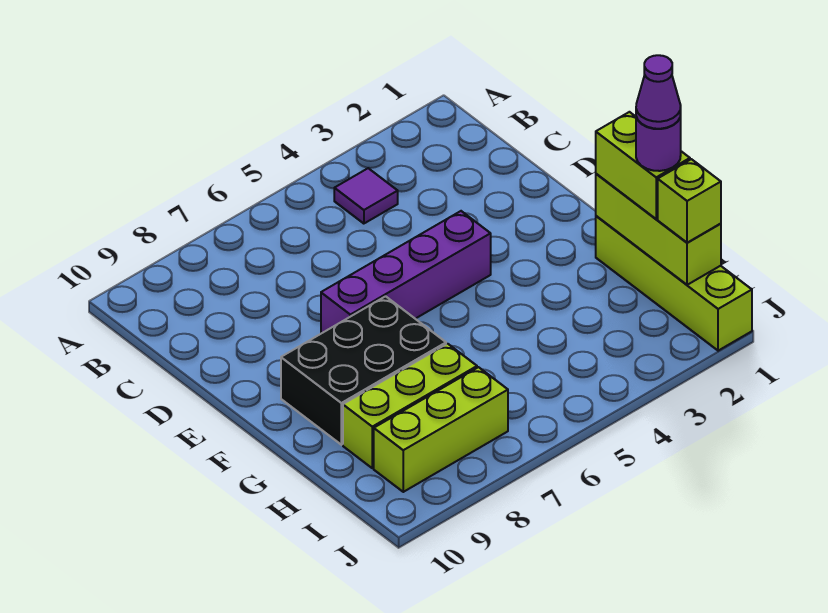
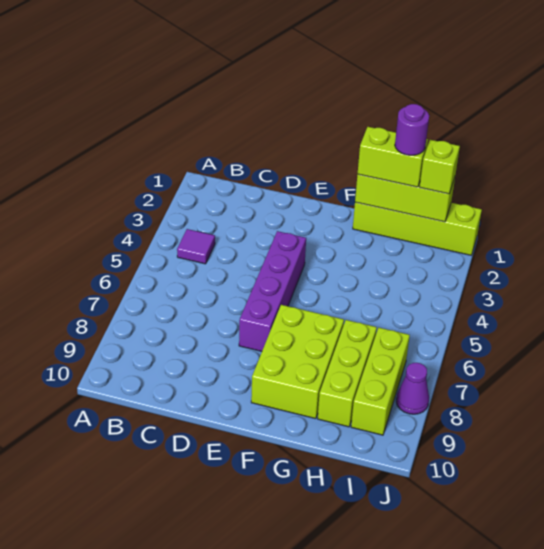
black 2x3 brick [281,296,446,445] -> lime 2x3 brick [251,305,344,419]
purple 1x1 cone [636,55,681,129] -> purple 1x1 cone moved to [396,363,429,414]

